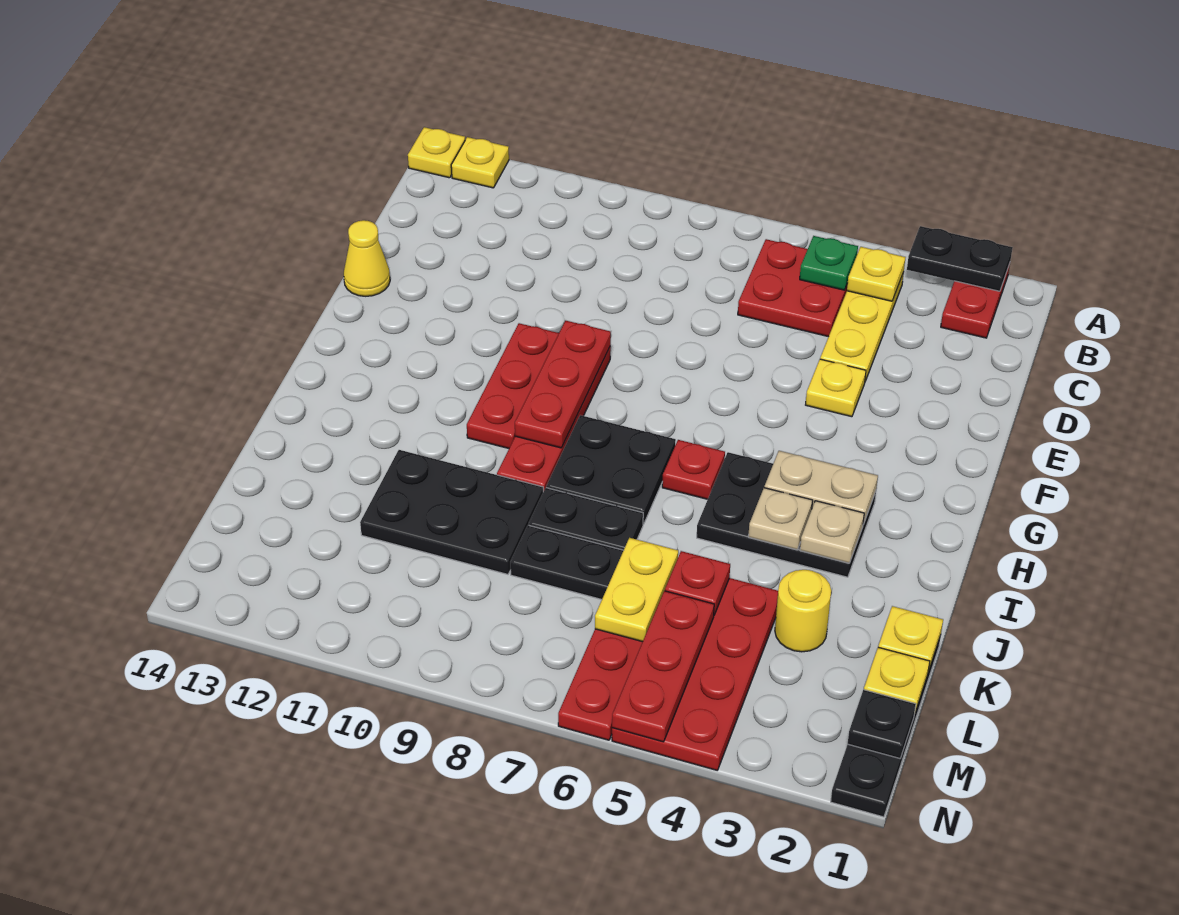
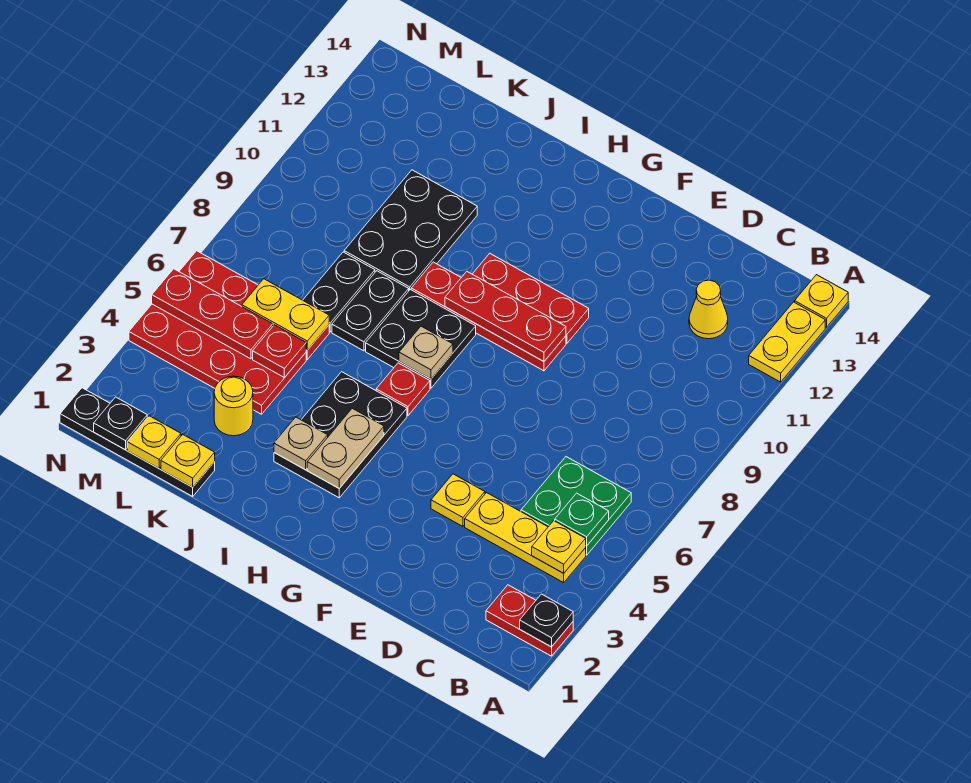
black 1x2 plate [907,226,1013,291] -> black 1x1 plate [520,594,573,647]
yellow 1x1 plate [451,137,509,188] -> yellow 1x2 plate [749,302,825,382]
red 2x2 plate [738,239,847,337] -> green 2x2 plate [521,457,631,555]
yellow 1x1 cone [344,220,390,296] -> yellow 1x1 cone moved to [689,280,728,339]
tan 1x1 plate [748,488,813,550] -> tan 1x1 plate moved to [399,326,453,379]

